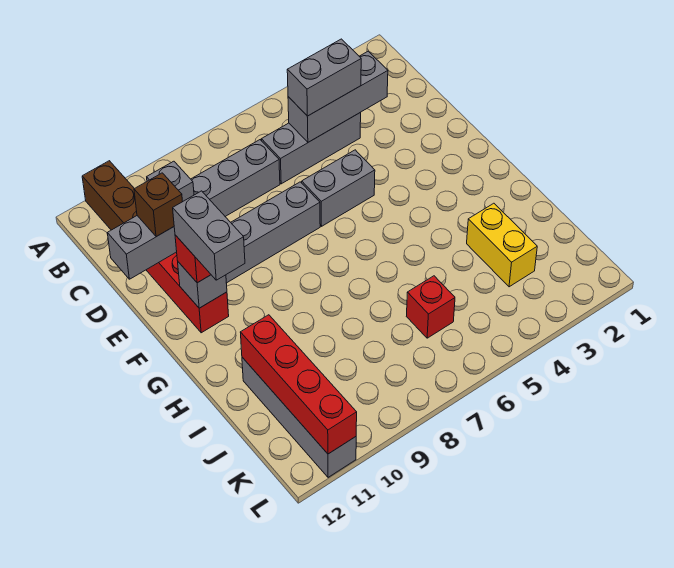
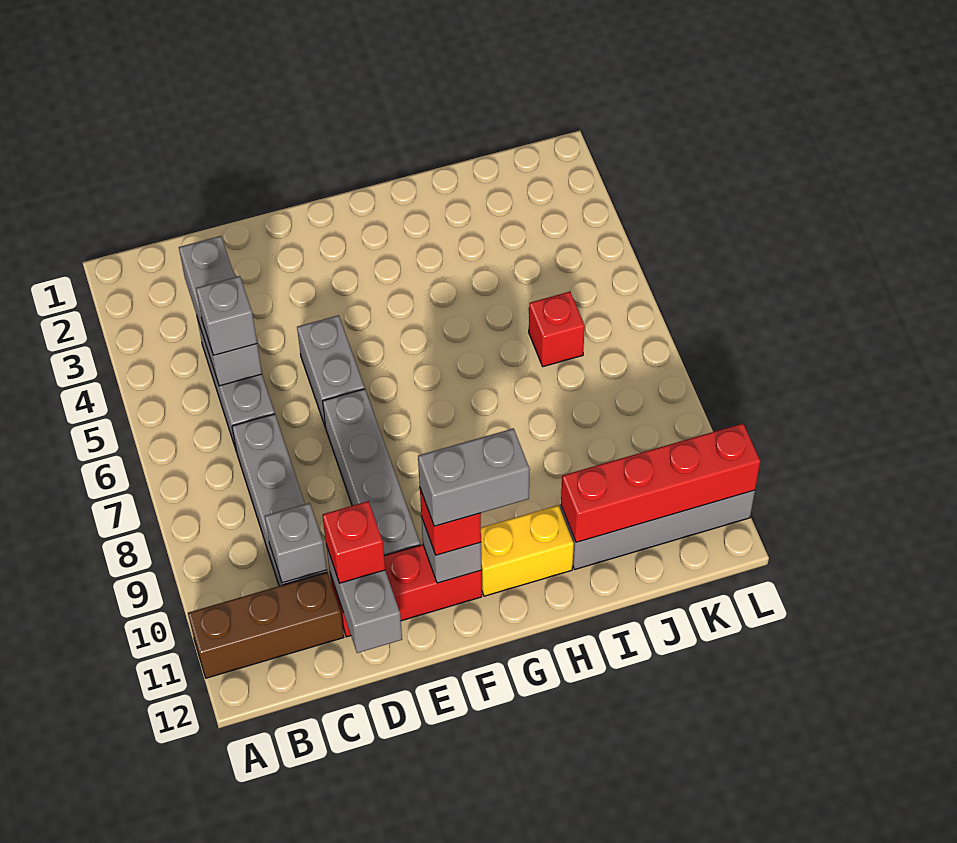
grey 1x2 brick [287,39,361,116] -> grey 1x1 brick [196,276,257,355]
brown 1x1 brick [134,173,183,237] -> red 1x1 brick [322,501,385,583]
yellow 1x2 brick [467,203,537,287] -> yellow 1x2 brick moved to [481,505,574,596]

